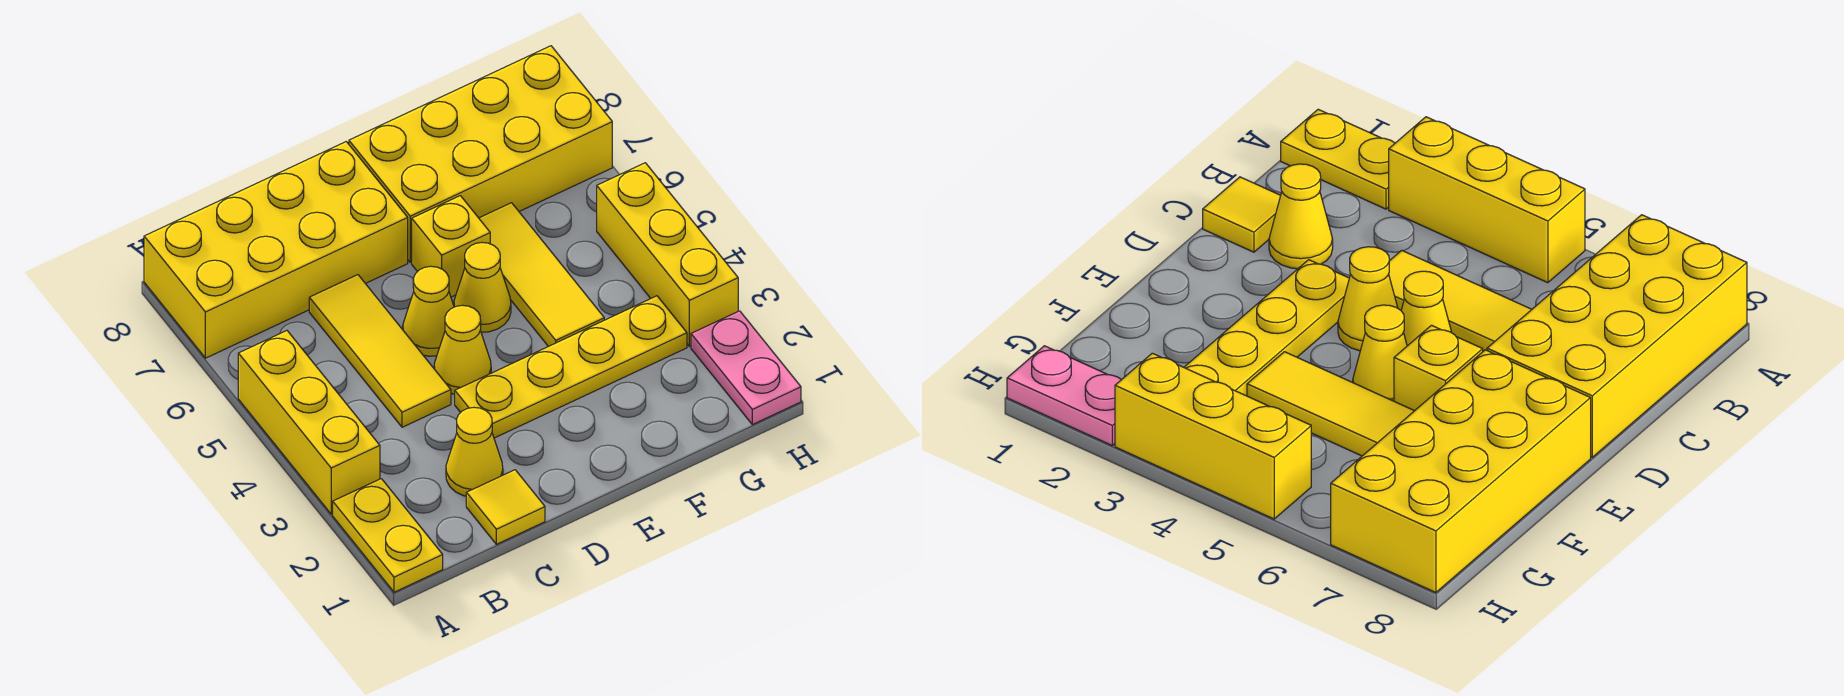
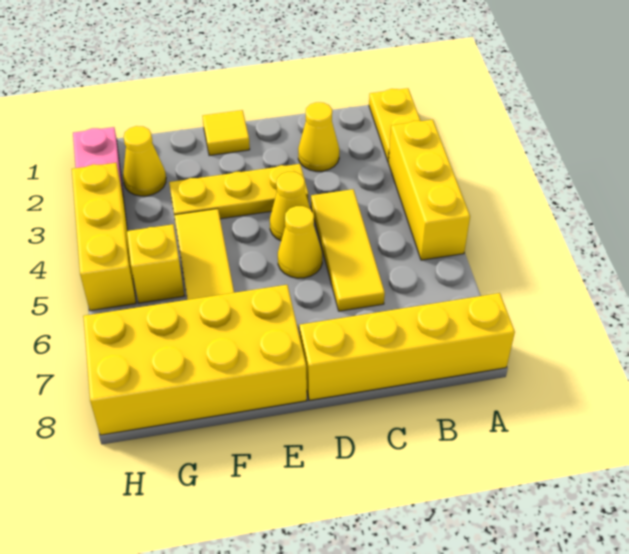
yellow 2x4 brick [144,142,408,358] -> yellow 1x4 brick [299,293,515,400]
yellow 1x1 tile [466,470,545,544] -> yellow 1x1 tile moved to [203,110,250,156]
yellow 1x4 plate [455,296,687,438] -> yellow 1x3 plate [169,164,309,219]
yellow 1x1 cone [454,243,511,332] -> yellow 1x1 cone moved to [123,126,166,196]
yellow 1x1 brick [412,196,490,297] -> yellow 1x1 brick moved to [127,224,184,303]

